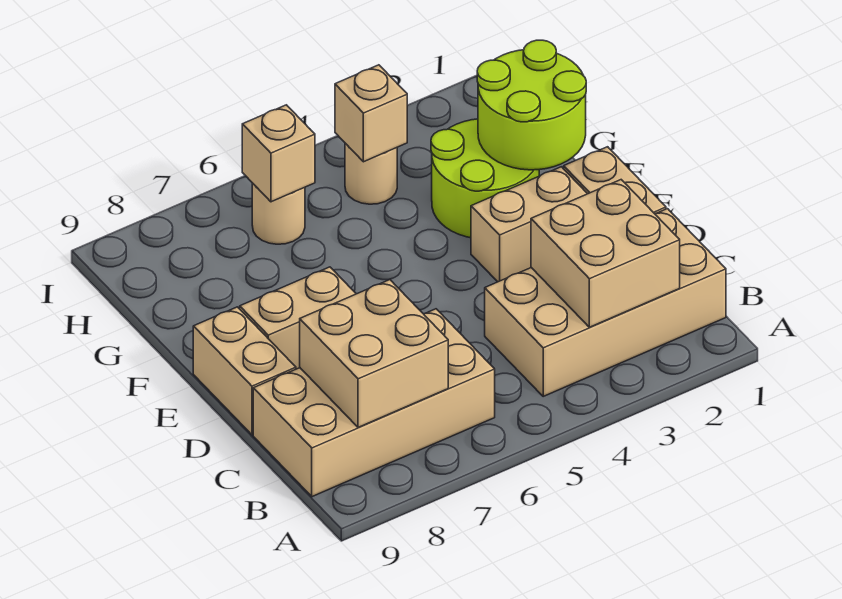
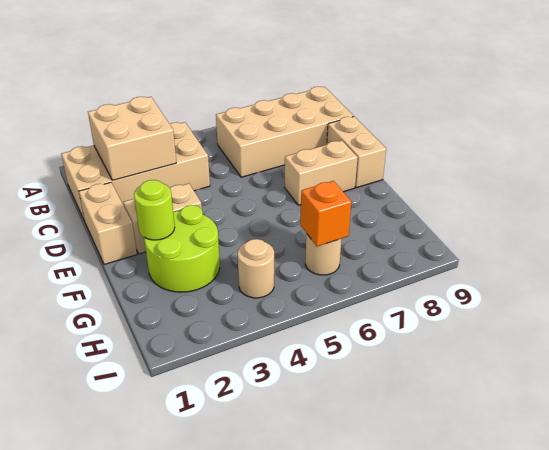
tan 2x2 brick [300,280,448,427] -> none
lime 2x2 round brick [477,40,586,170] -> lime 1x1 round brick [134,180,175,240]
tan 1x1 brick [335,65,407,162] -> none
tan 1x1 brick [242,105,315,202] -> orange 1x1 brick [300,181,351,246]

